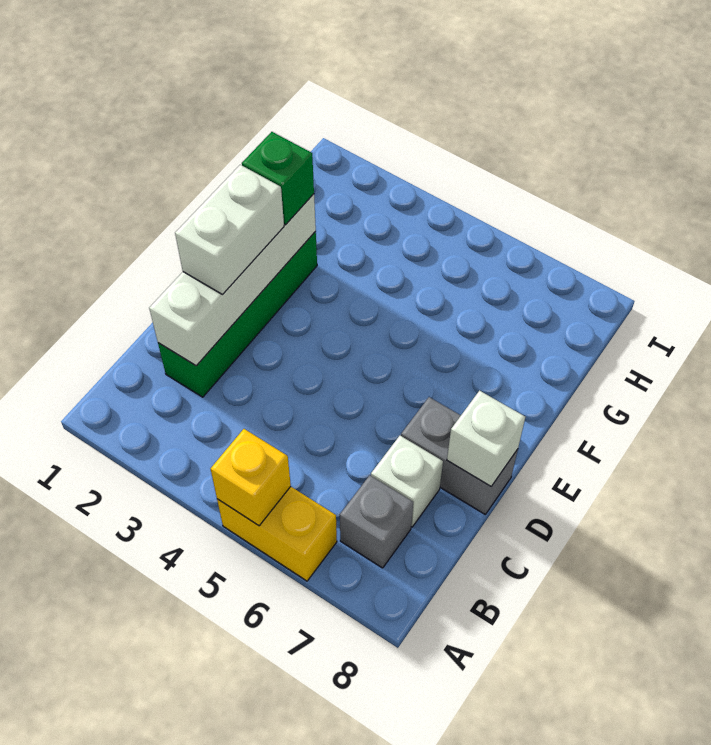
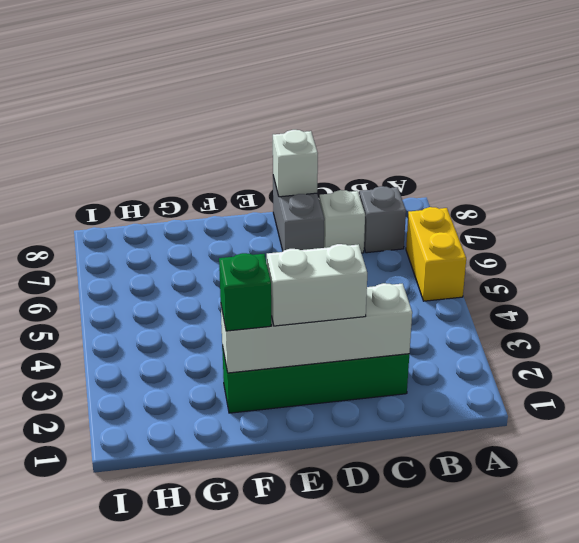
yellow 1x1 brick [211,429,291,526] -> none

